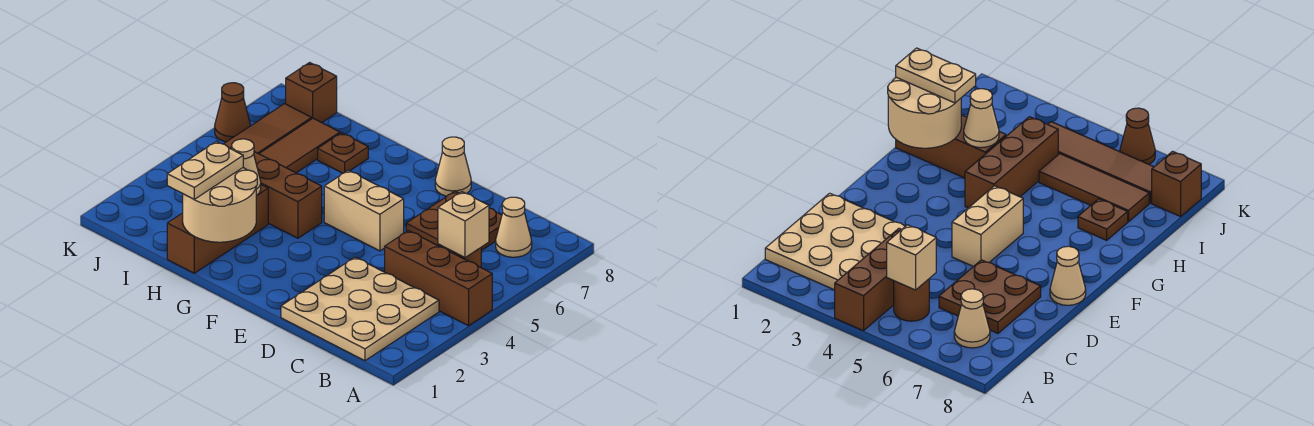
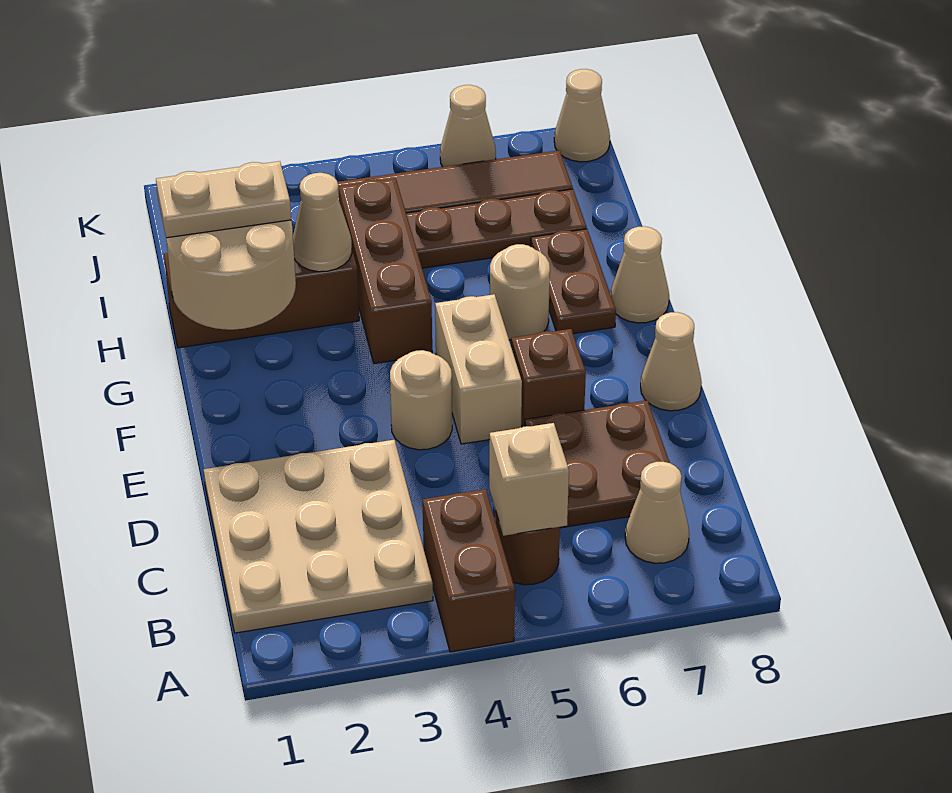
brown 1x3 brick [385,231,492,326] -> brown 1x2 brick [423,489,515,652]
none -> tan 1x1 round brick [390,350,452,450]
none -> tan 1x1 round brick [490,244,550,340]
none -> tan 1x1 cone [610,226,669,323]
brown 1x1 plate [318,133,368,173] -> brown 1x2 plate [531,229,616,334]
brown 1x3 tile [259,118,340,173] -> brown 1x3 plate [406,189,587,268]
brown 1x1 brick [286,63,337,123] -> brown 1x1 brick moved to [511,329,586,427]
brown 1x1 cone [215,83,250,142] -> tan 1x1 cone [440,85,496,167]
none -> tan 1x1 cone [554,69,610,162]

